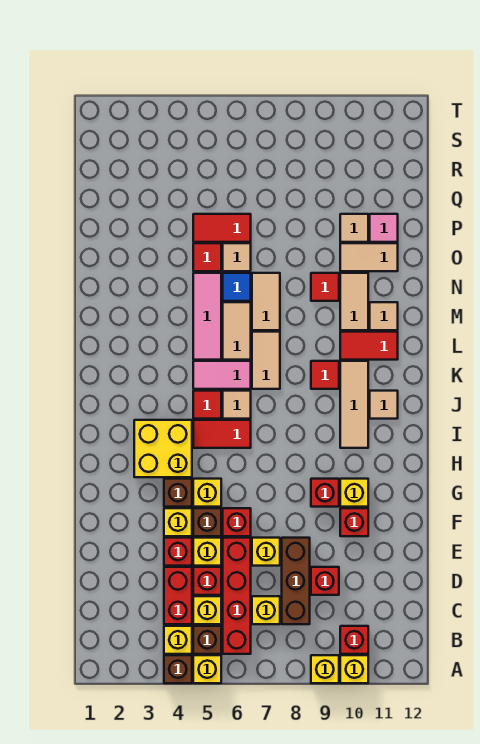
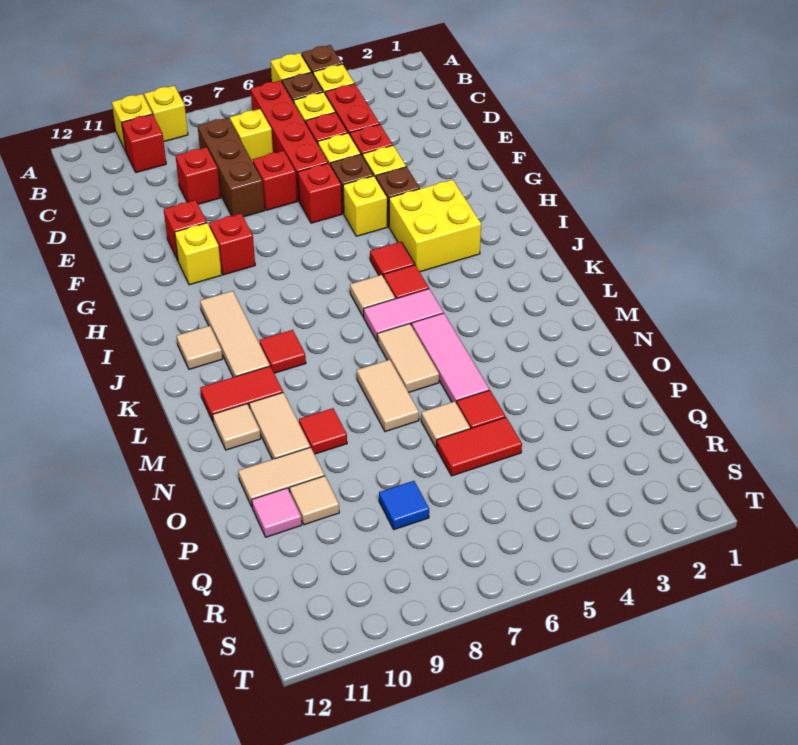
yellow 1x1 brick [252,538,280,566] -> red 1x1 brick [253,151,297,210]
red 1x2 tile [193,420,251,448] -> red 1x1 tile [370,242,415,277]
tan 1x2 tile [252,332,280,389] -> none
blue 1x1 tile [223,273,251,301] -> blue 1x1 tile moved to [379,481,429,530]

